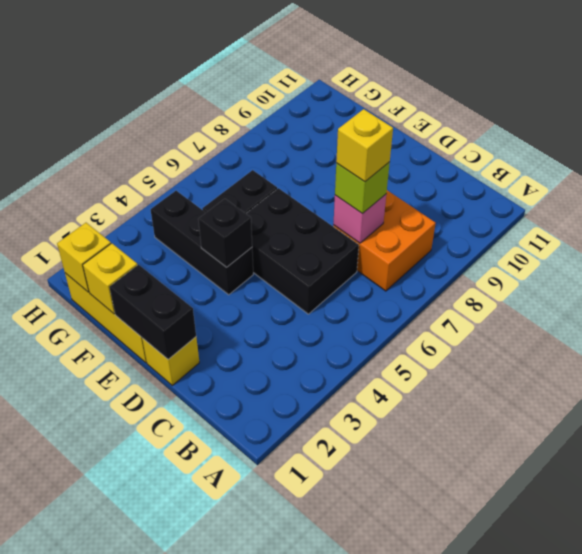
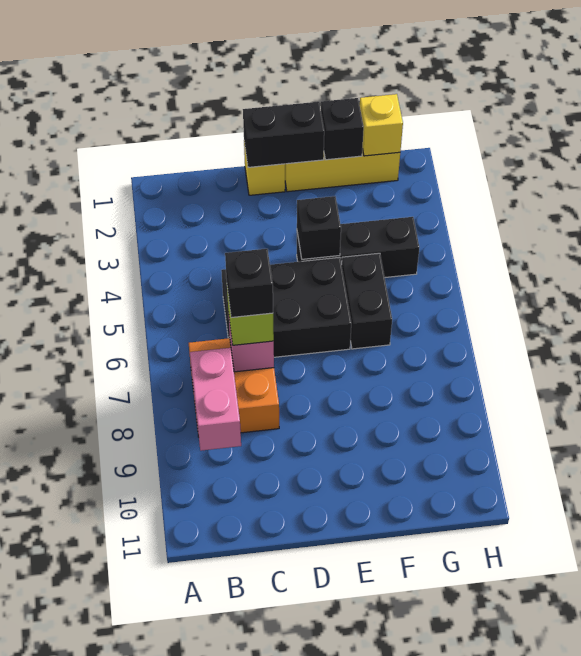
none -> pink 1x2 brick [190,348,241,451]
yellow 1x1 brick [336,109,393,182] -> black 1x1 brick [225,249,273,318]
yellow 1x1 brick [83,243,137,314] -> black 1x1 brick [321,98,364,160]

